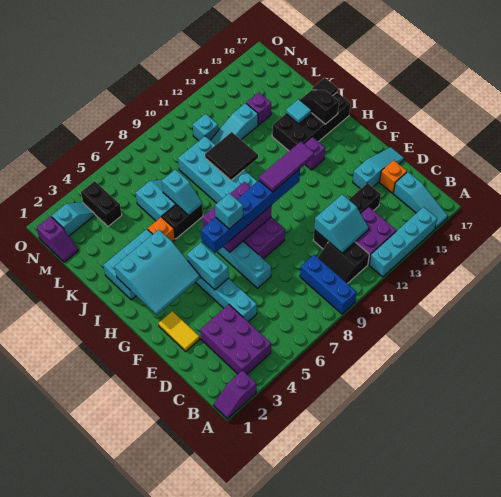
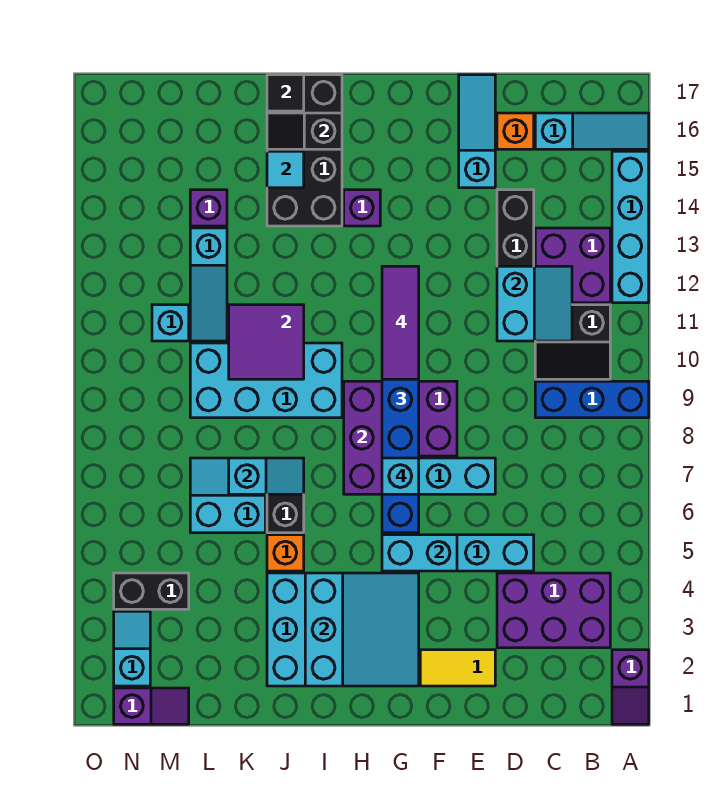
black 2x2 tile [205,132,258,180] -> purple 2x2 tile [229,305,304,379]

